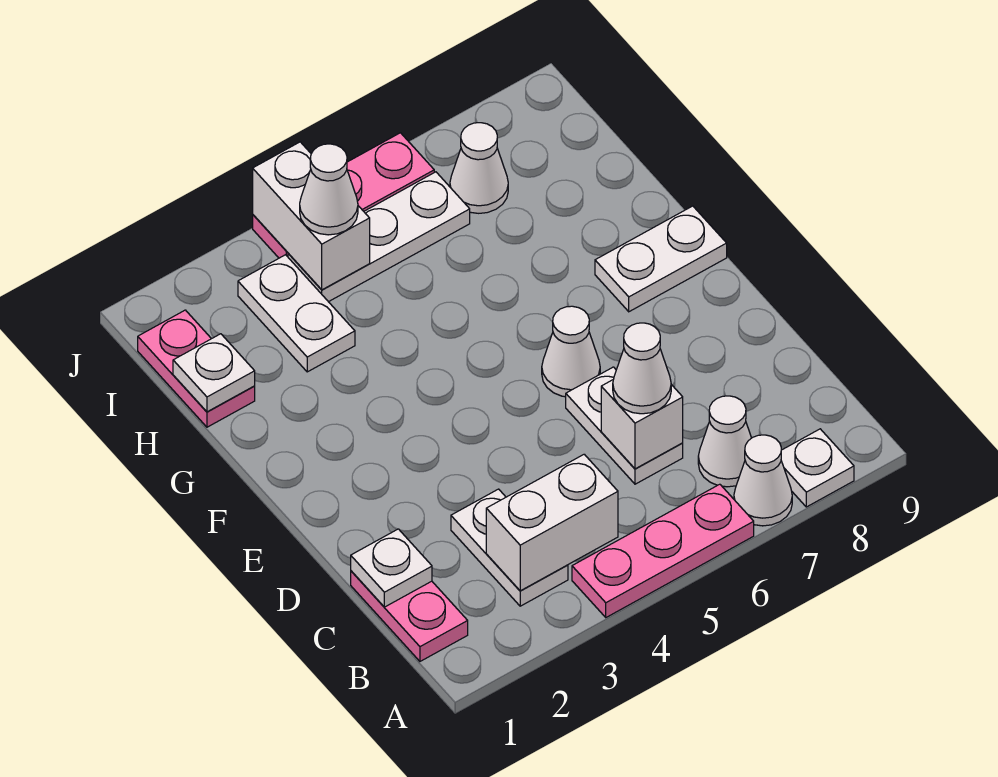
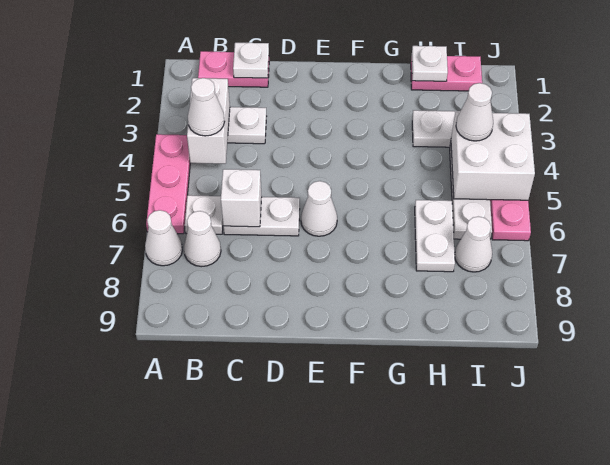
white 1x1 plate [781,429,854,507] -> white 1x1 plate moved to [185,195,223,234]
white 1x1 cone [613,323,671,414] -> white 1x1 cone moved to [188,78,225,136]
white 1x2 plate [595,206,727,312] -> white 1x2 plate moved to [415,200,455,272]
white 1x2 brick [253,142,370,290] -> white 2x2 brick [451,112,535,200]

